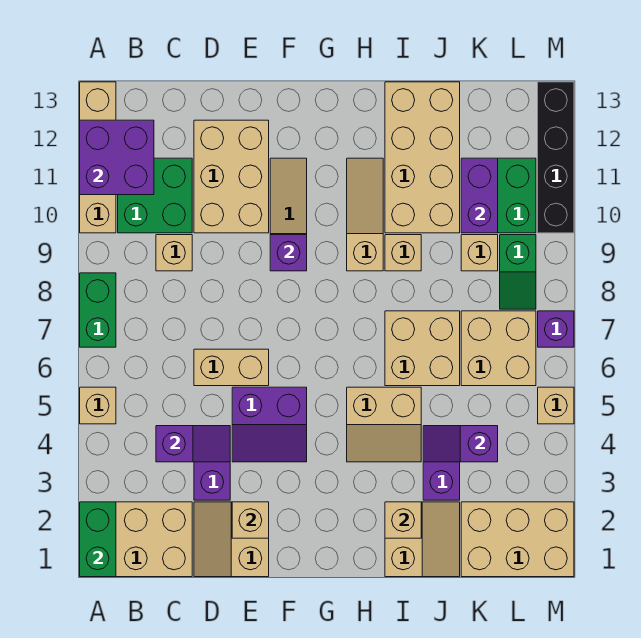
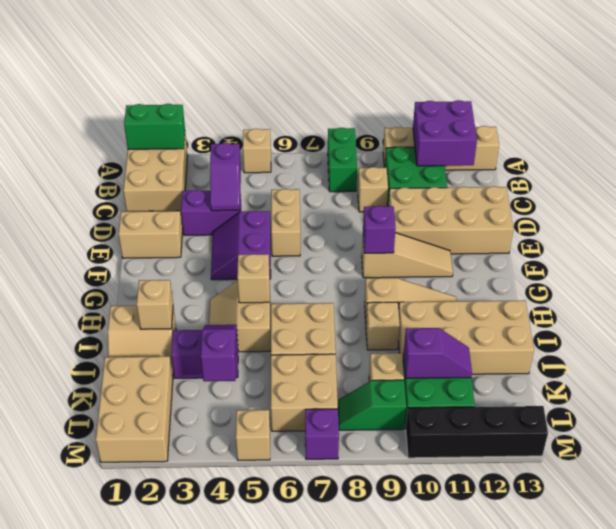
green 1x2 brick [80,273,116,347] -> green 1x2 brick turned to [328,128,357,192]
tan 2x3 brick [194,120,269,233] -> tan 2x4 brick [388,186,513,254]
tan 1x1 brick [232,502,269,538] -> tan 1x1 brick moved to [237,254,270,303]
purple 1x2 brick [461,158,498,233] -> purple 1x2 slope [403,328,472,378]

